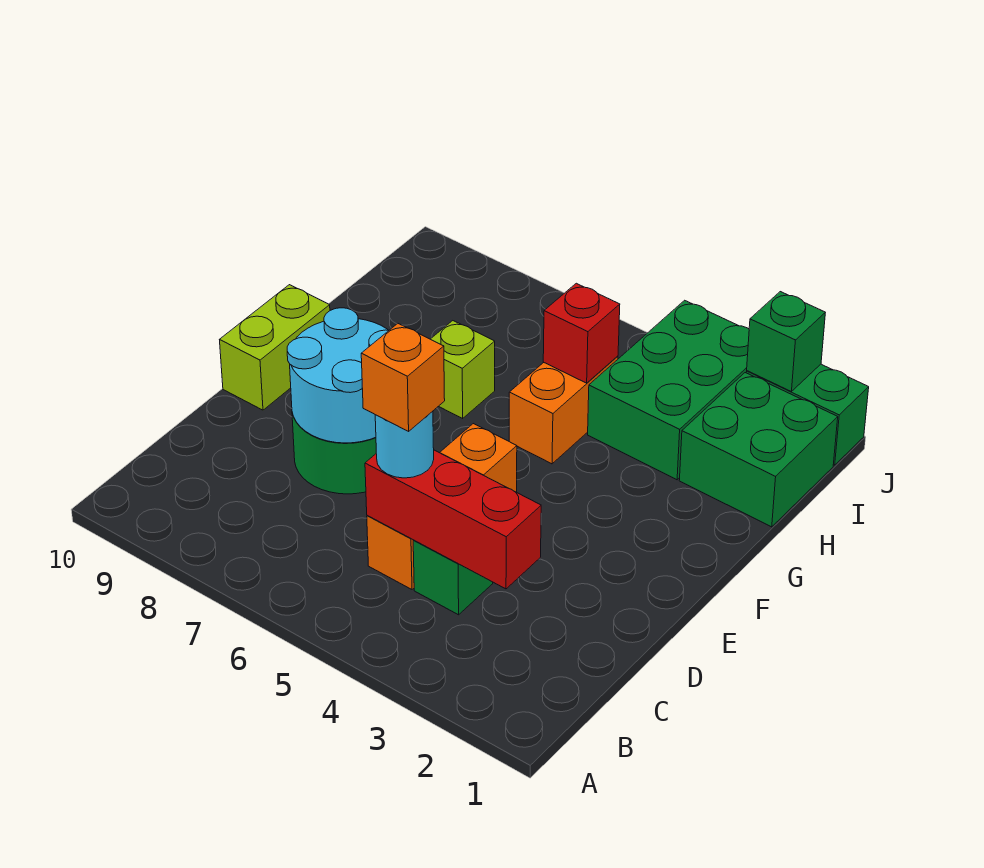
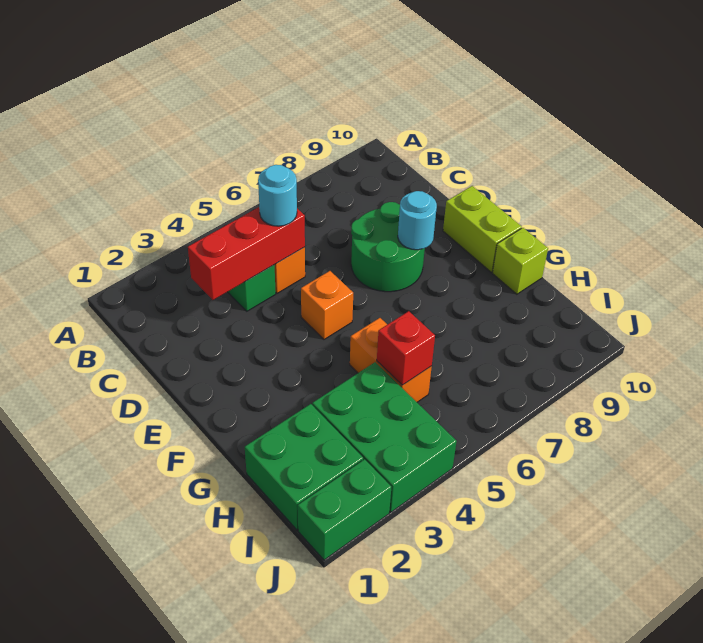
orange 1x1 brick [361,324,445,431] -> none
cyan 2x2 round brick [287,308,389,443] -> cyan 1x1 round brick [398,191,437,250]
lime 1x1 brick [431,321,495,418] -> lime 1x1 brick moved to [492,228,548,294]
green 1x1 brick [747,292,825,392] -> none

